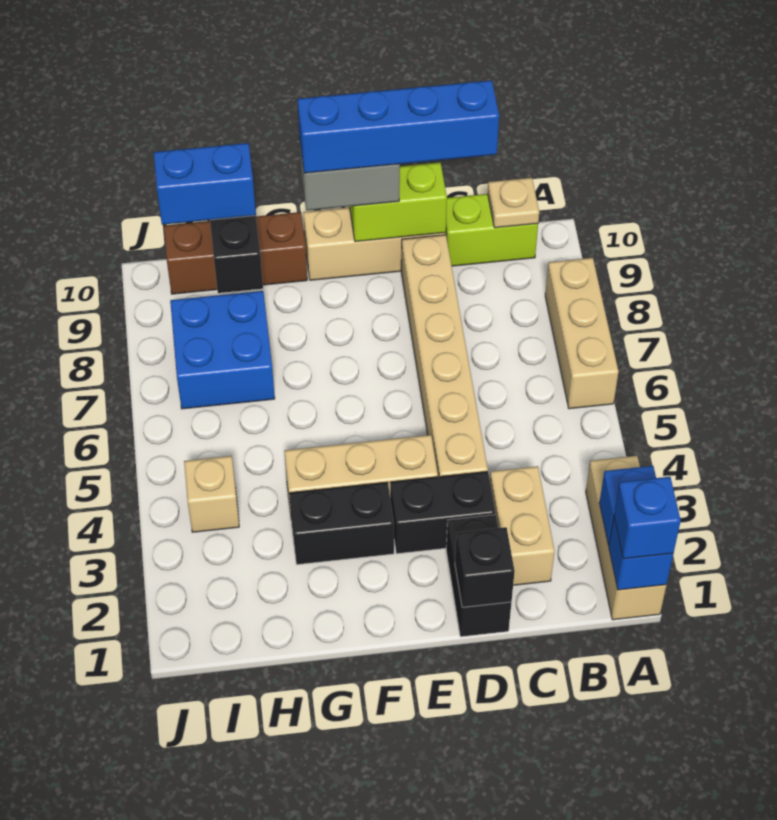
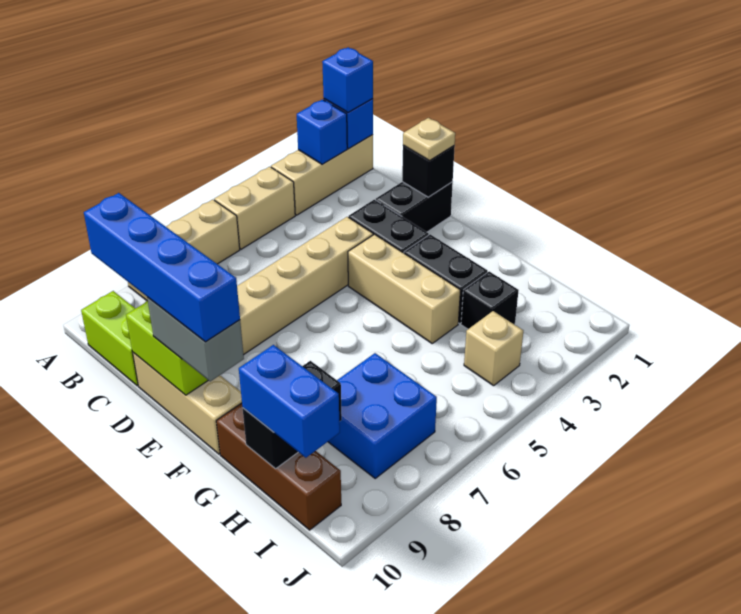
tan 1x1 plate [488,178,539,228] -> tan 1x1 plate moved to [403,118,455,160]
tan 1x2 brick [490,466,555,585] -> tan 1x2 brick moved to [214,167,295,249]
none -> black 1x1 brick [461,271,519,329]

